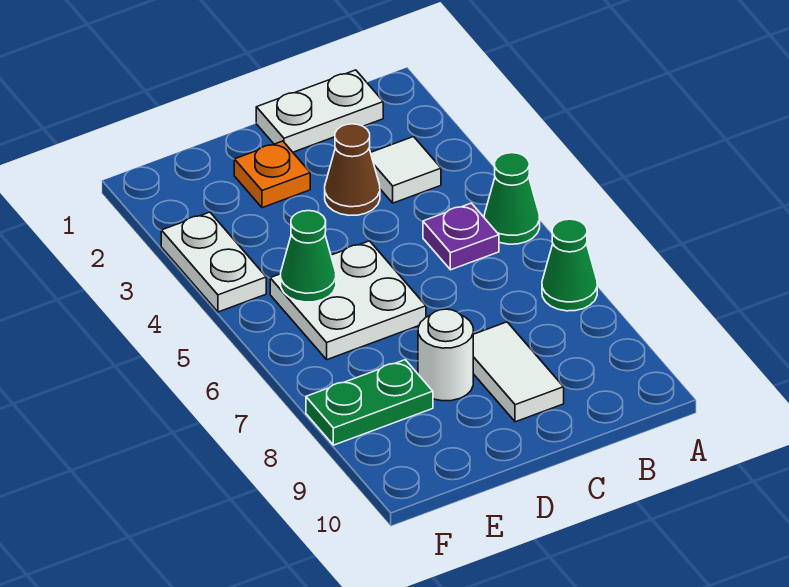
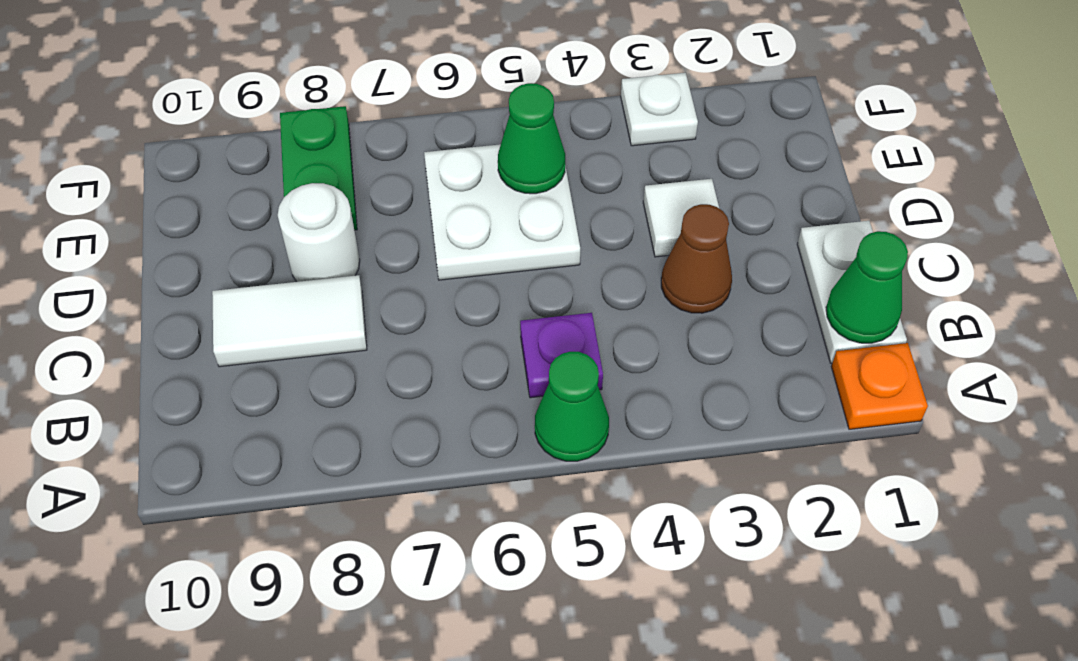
green 1x1 cone [542,219,597,311] -> green 1x1 cone moved to [826,231,908,343]
white 1x1 tile [371,137,441,203] -> white 1x1 tile moved to [643,179,719,257]
orange 1x1 plate [234,141,310,208] -> orange 1x1 plate moved to [831,343,928,429]
white 1x2 plate [161,212,266,312] -> white 1x1 plate [621,73,698,146]

